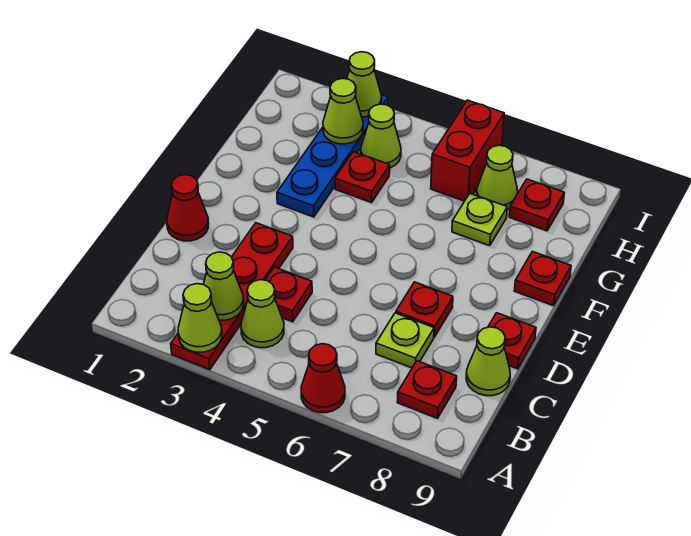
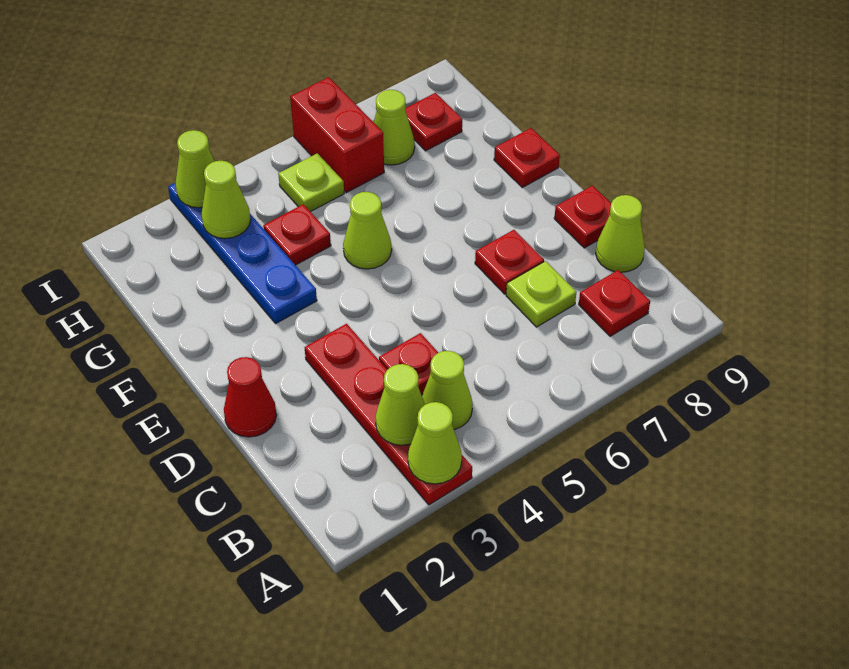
red 1x1 cone [301,344,345,413] -> none
lime 1x1 plate [452,194,507,246] -> lime 1x1 plate moved to [278,153,344,212]
lime 1x1 cone [361,104,401,168] -> lime 1x1 cone moved to [343,192,392,269]

